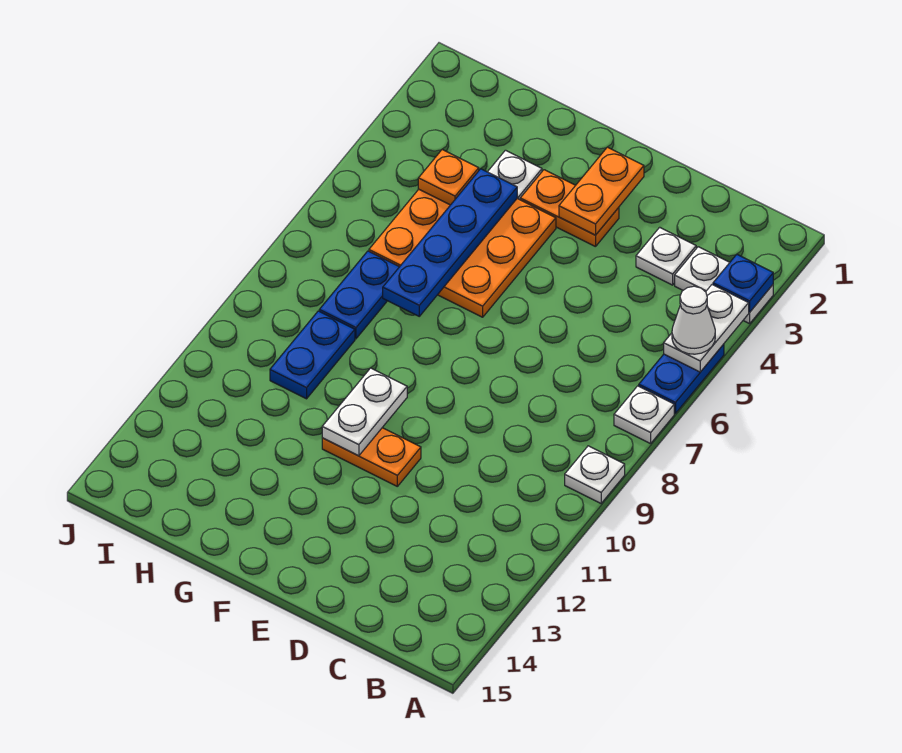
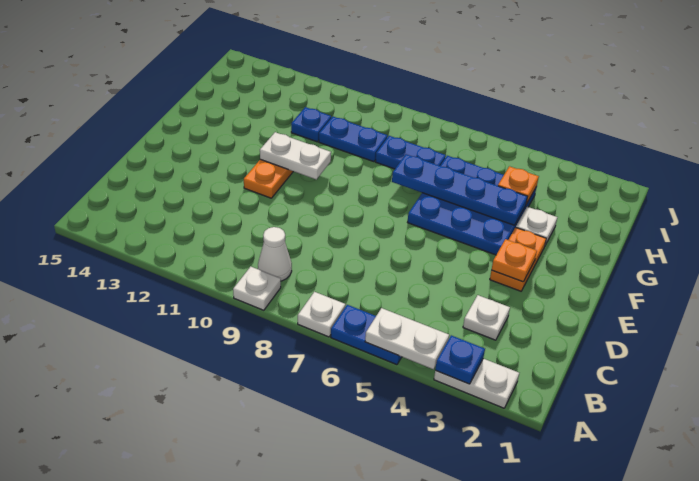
white 1x2 plate [675,247,773,324] -> white 1x2 plate turned to [434,359,519,408]
white 1x1 cone [672,286,715,354] -> white 1x1 cone moved to [258,227,292,281]
orange 1x2 plate [559,147,644,235] -> orange 1x1 plate [492,239,537,282]
orange 3x3 plate [369,189,556,317] -> blue 3x3 plate [407,156,537,255]
none -> blue 1x1 plate [291,107,331,142]

